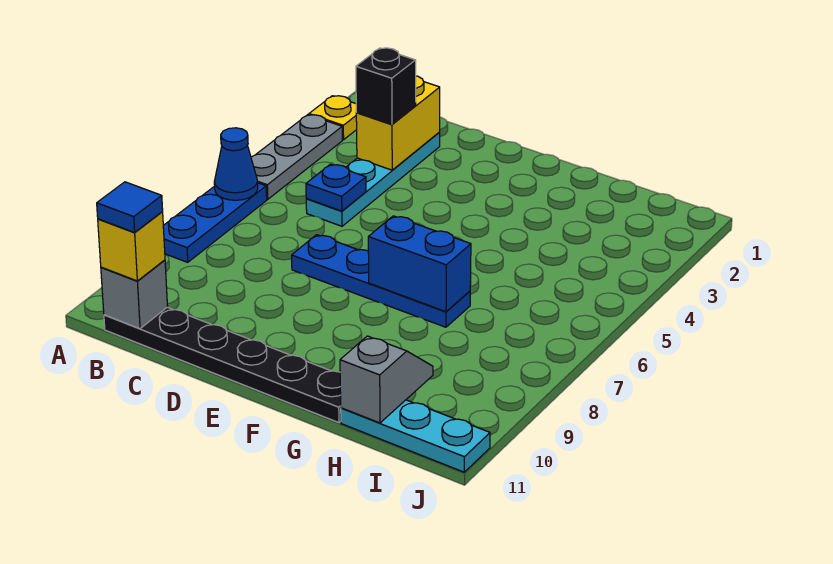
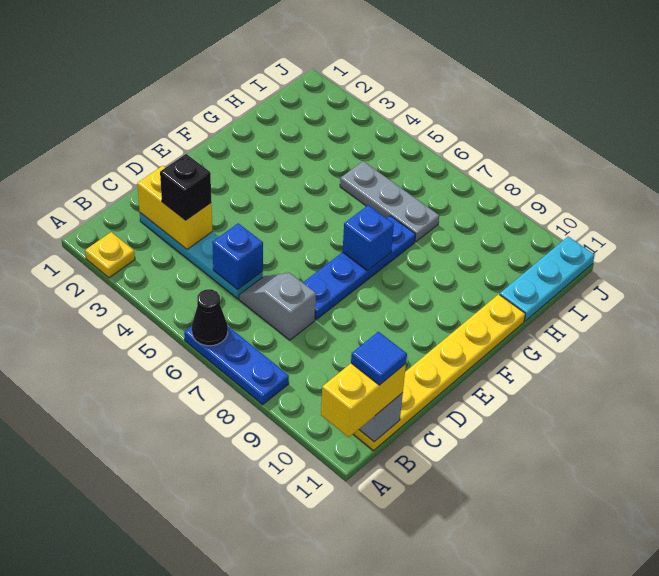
grey 1x3 plate [251,115,342,199] -> grey 1x3 plate moved to [340,161,439,242]
blue 1x1 cone [214,128,258,200] -> black 1x1 cone [192,289,228,346]
black 1x6 plate [104,307,341,423] -> yellow 1x6 plate [353,294,525,451]
yellow 1x1 brick [98,212,165,281] -> yellow 1x2 brick [321,363,406,437]
blue 1x1 plate [306,164,366,211] -> blue 1x1 brick [212,223,263,290]
blue 1x2 brick [368,216,471,312] -> blue 1x1 brick [343,205,394,271]
grey 1x2 slope [340,336,433,423] -> grey 1x2 slope moved to [239,273,316,340]

